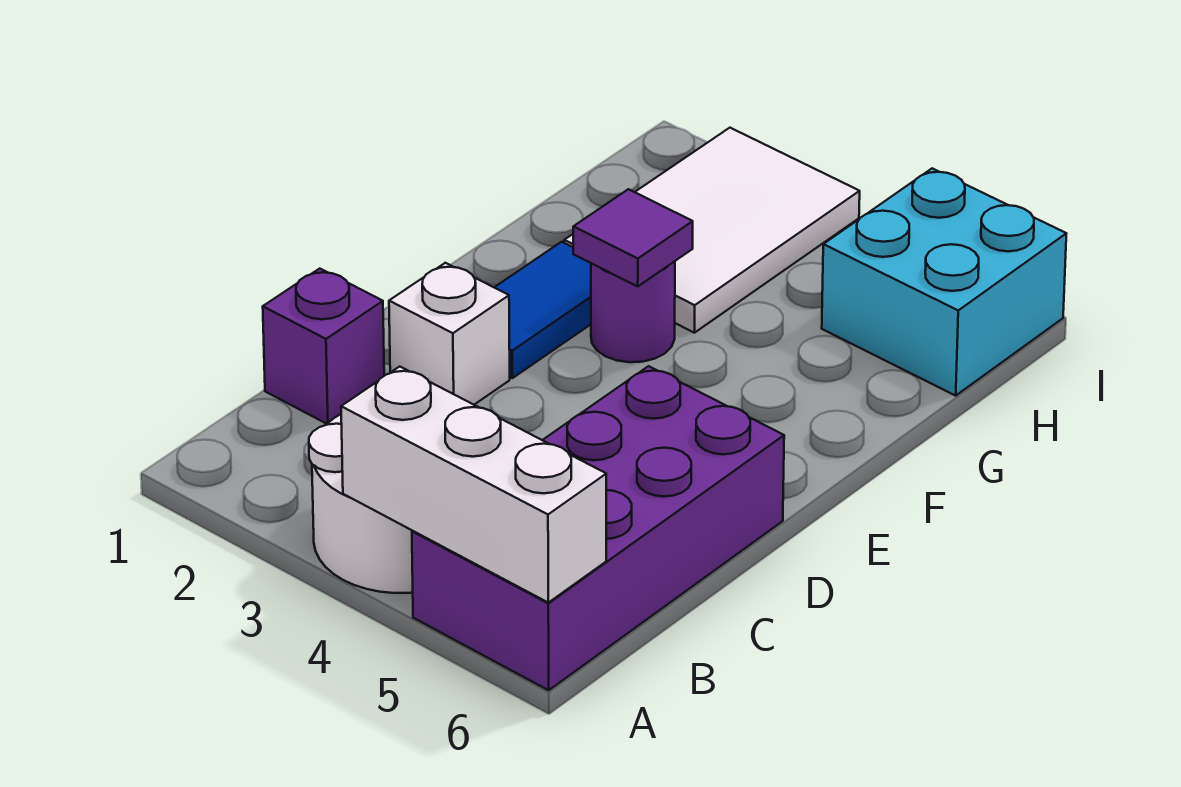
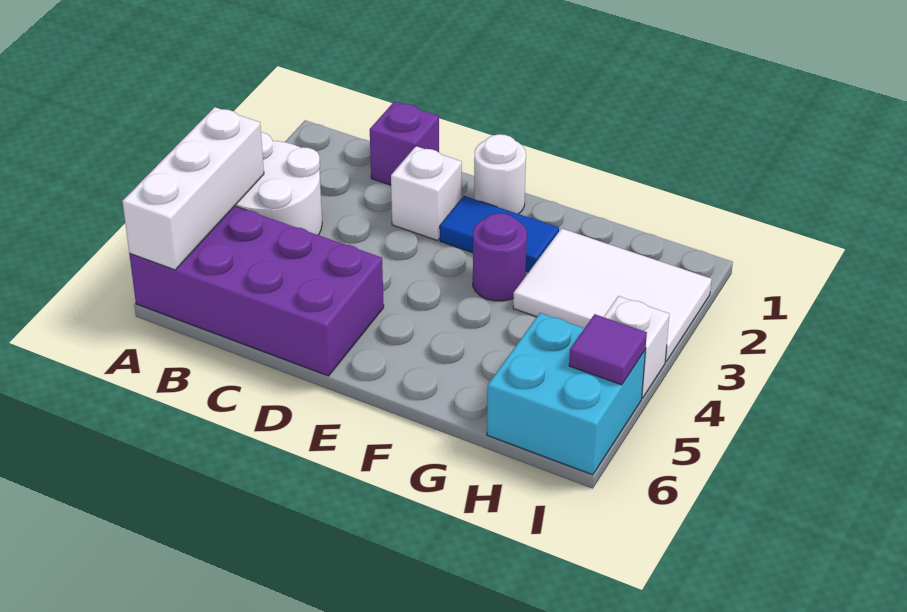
none -> white 1x1 round brick [474,134,526,214]
purple 1x1 tile [573,189,693,286] -> purple 1x1 tile moved to [569,314,647,385]
none -> white 1x1 brick [604,296,669,398]

